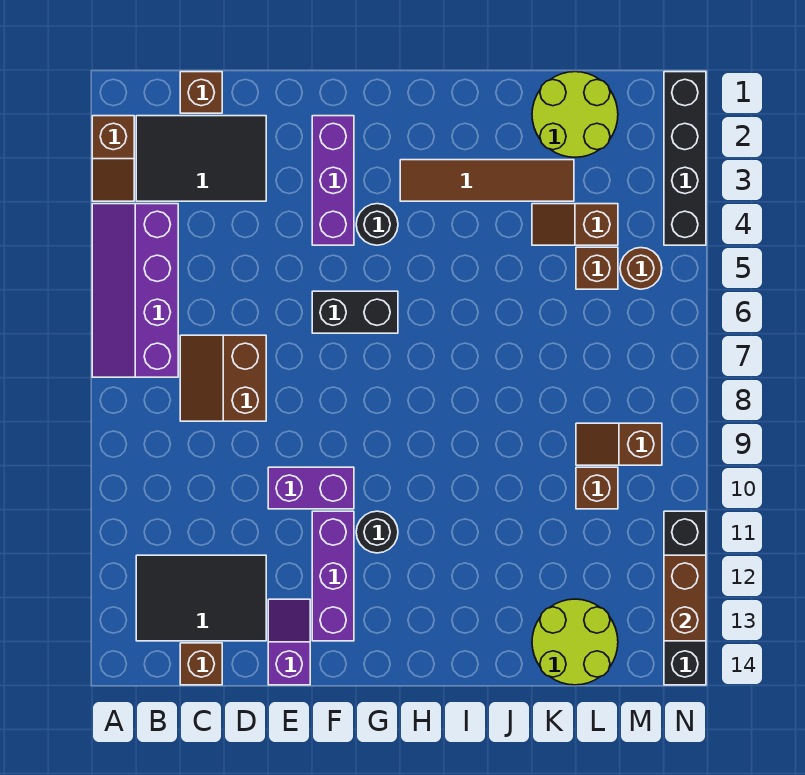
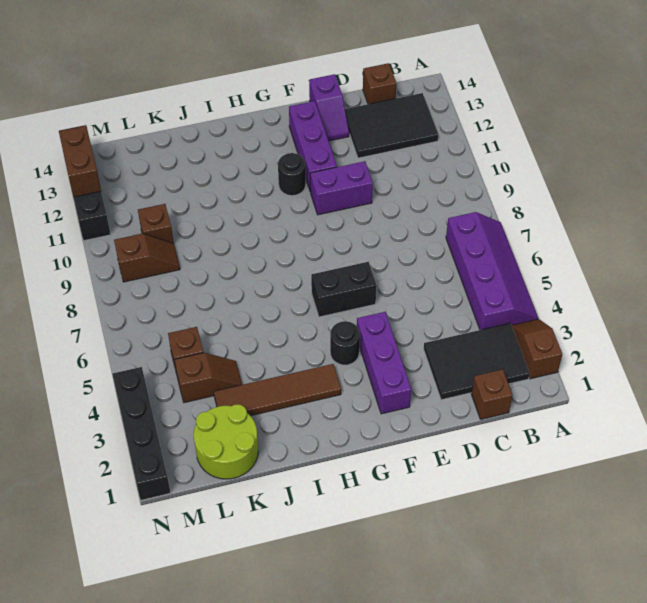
brown 2x2 slope [180,335,266,421] -> none
lime 2x2 round brick [532,599,618,685] -> none
brown 1x1 round brick [620,248,662,289] -> none

